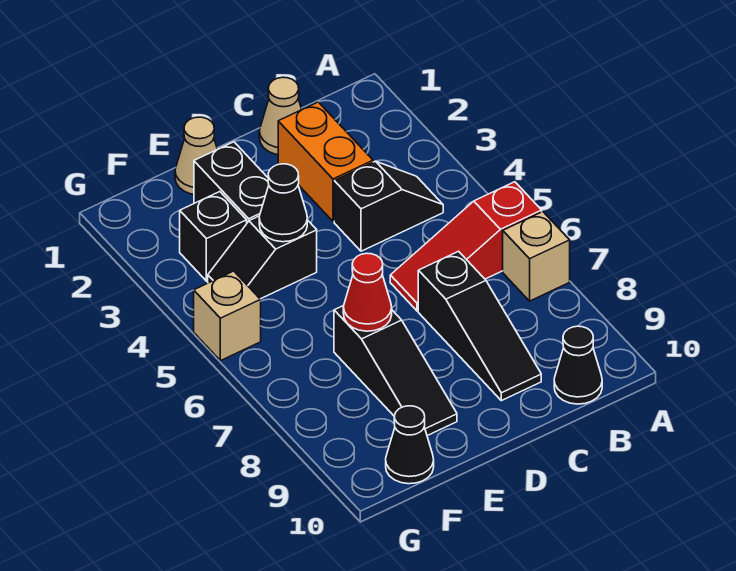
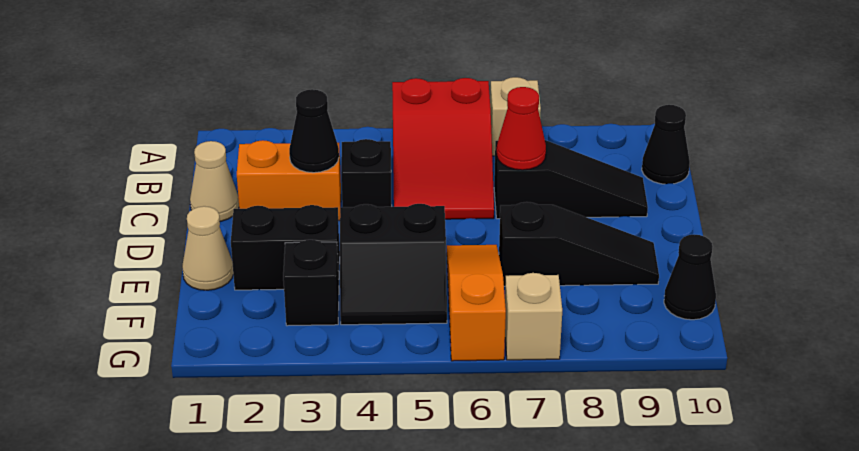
red 1x3 slope [390,182,542,311] -> red 2x3 slope [392,78,494,219]
black 1x2 slope [208,216,317,299] -> black 2x2 slope [340,204,447,325]
black 1x1 cone [259,164,307,242] -> black 1x1 cone moved to [289,89,339,173]
none -> orange 1x3 slope [447,245,506,361]
red 1x1 cone [343,253,392,331] -> red 1x1 cone moved to [497,87,546,170]
tan 1x1 brick [194,271,261,361] -> tan 1x1 brick moved to [505,273,562,360]

